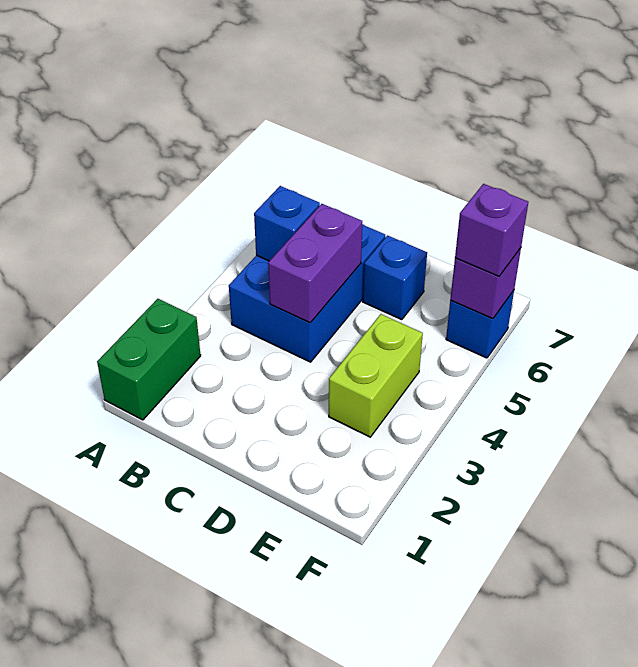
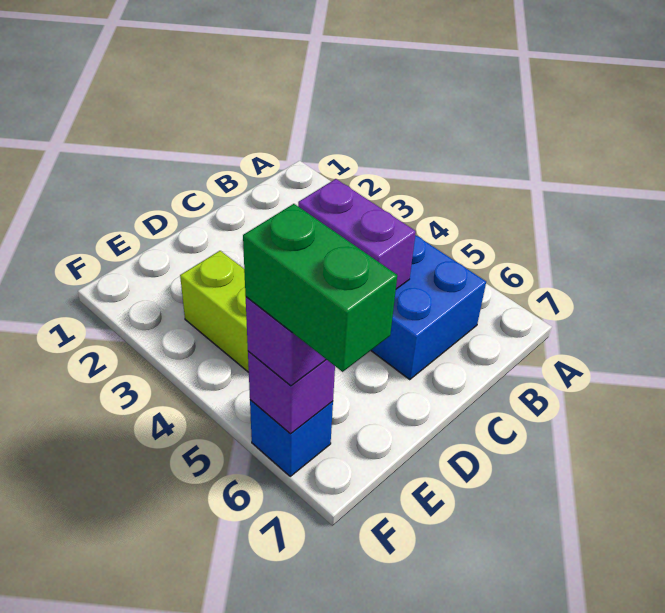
green 1x2 brick [97,299,201,420] -> green 1x2 brick moved to [243,204,397,372]
blue 1x1 brick [254,186,320,261] -> none
blue 1x1 brick [363,235,427,320] -> none

